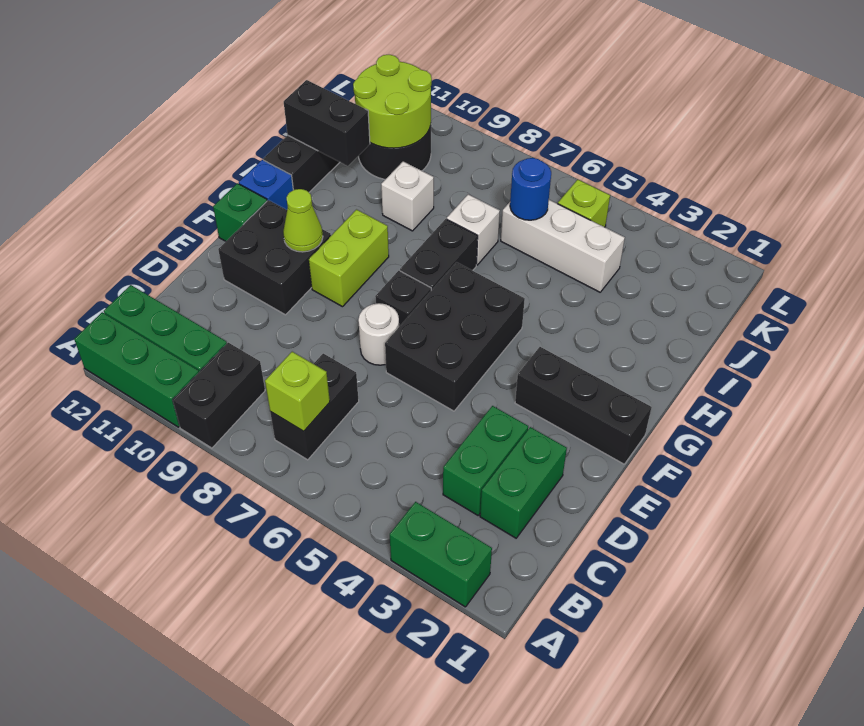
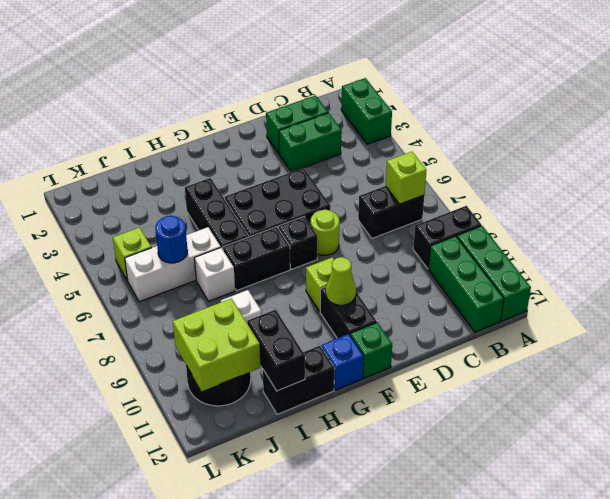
white 1x1 round brick [358,303,399,365] -> lime 1x1 round brick [311,210,339,255]
black 2x2 brick [218,200,331,315] -> black 1x2 brick [320,287,377,338]
black 1x3 brick [515,347,652,464] -> black 1x3 brick moved to [185,178,249,249]
lime 1x2 brick [309,210,389,307] -> lime 1x1 brick [306,257,334,311]
white 1x3 brick [501,200,625,292] -> white 1x3 brick turned to [125,227,221,302]
lime 2x2 round brick [353,55,432,148] -> lime 2x2 brick [173,298,260,391]

